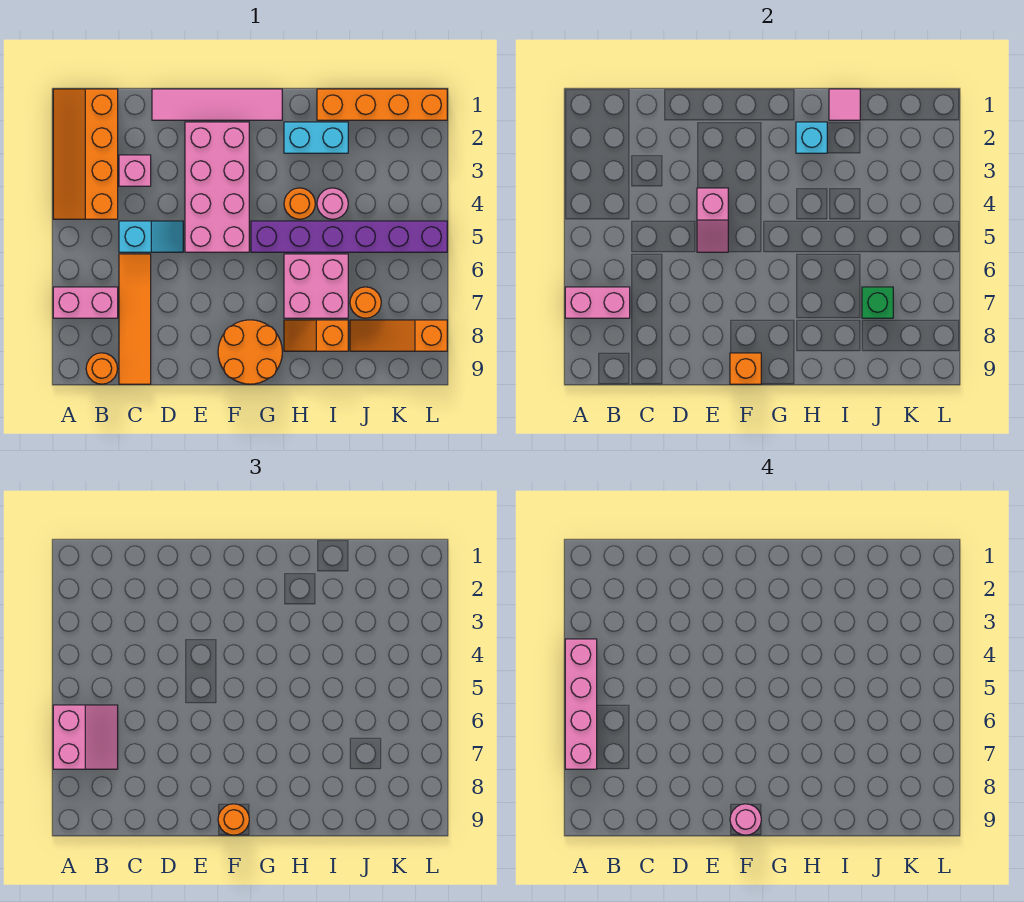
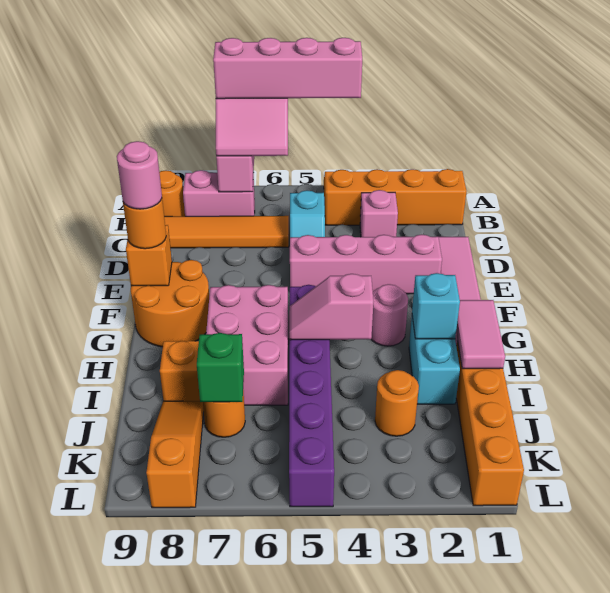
pink 1x2 brick [53,287,118,318] -> pink 1x2 brick turned to [183,170,255,216]
pink 2x4 brick [185,122,249,252] -> pink 1x4 brick [290,234,442,294]
pink 1x2 slope [697,188,728,252] -> pink 1x2 slope moved to [289,274,373,340]
orange 1x1 round brick [284,188,315,219] -> orange 1x1 round brick moved to [375,370,419,436]
pink 2x2 brick [284,254,348,318] -> pink 2x3 brick [206,285,288,405]
pink 1x1 tile [829,89,860,120] -> pink 1x2 tile [456,300,505,369]
pink 1x1 round brick [317,188,348,219] -> pink 1x1 round brick moved to [371,284,408,346]

